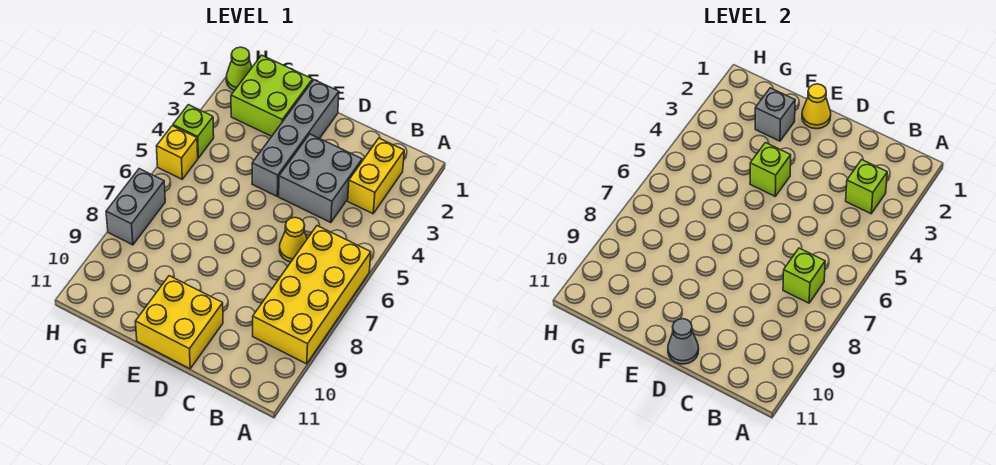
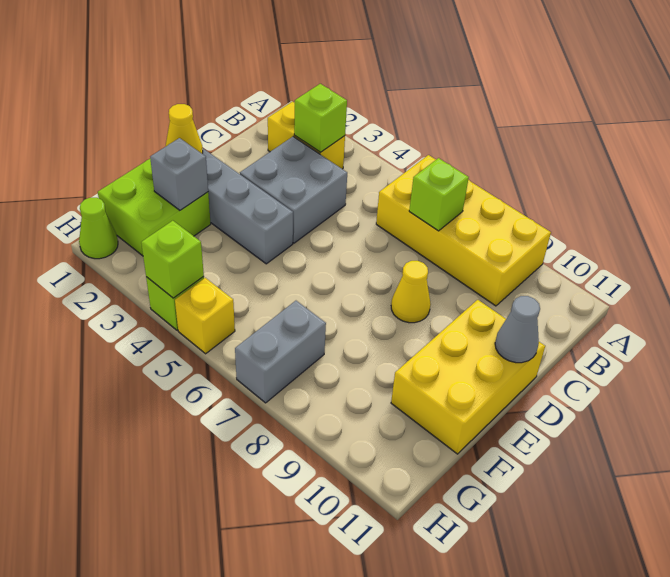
yellow 1x1 cone [279,217,307,262] -> yellow 1x1 cone moved to [391,261,431,323]
yellow 2x2 brick [135,276,223,369] -> yellow 2x3 brick [391,300,545,454]
lime 1x1 brick [750,143,791,196] -> lime 1x1 brick moved to [141,221,204,298]
grey 1x2 brick [106,169,165,245] -> grey 1x2 brick turned to [235,301,326,403]

